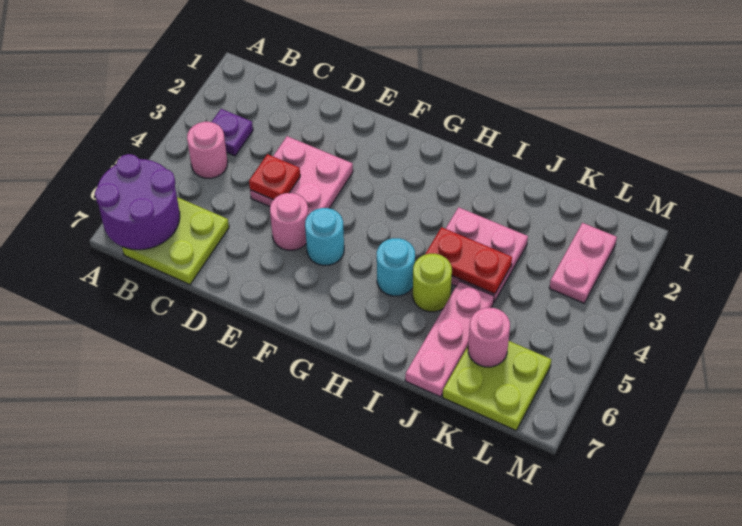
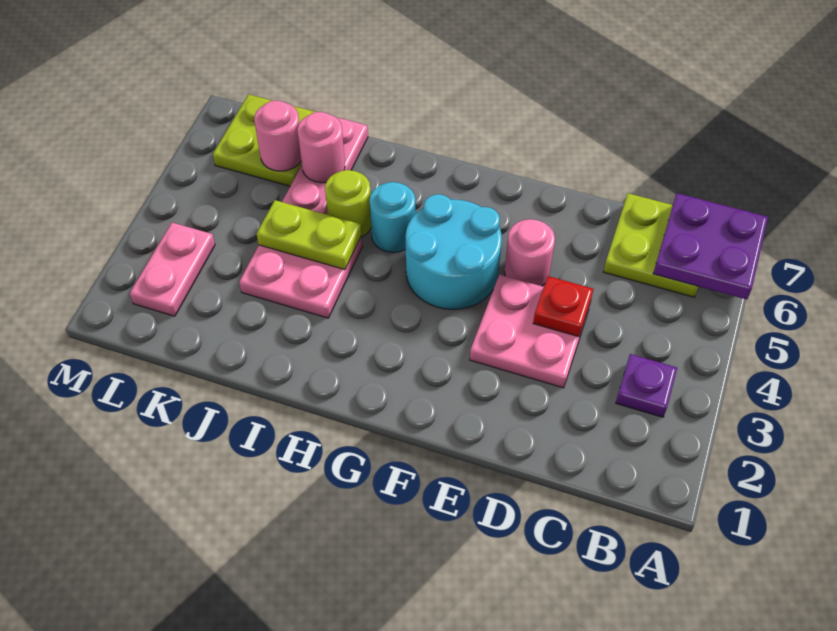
purple 2x2 round brick [95,154,180,250] -> purple 2x2 plate [653,193,768,300]
pink 1x1 round brick [187,122,228,178] -> pink 1x1 round brick moved to [297,112,345,183]
cyan 1x1 round brick [305,208,344,265] -> cyan 2x2 round brick [406,194,502,309]
red 1x2 plate [425,227,512,294] -> lime 1x2 plate [257,200,361,270]

